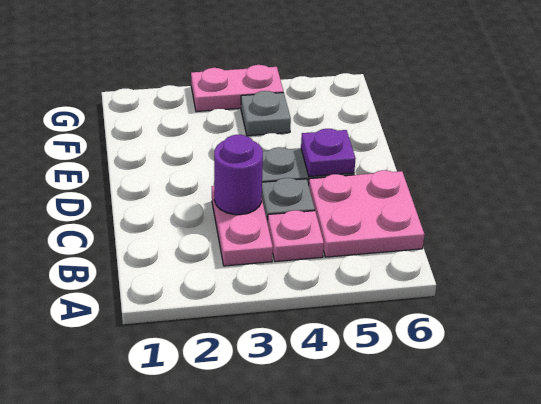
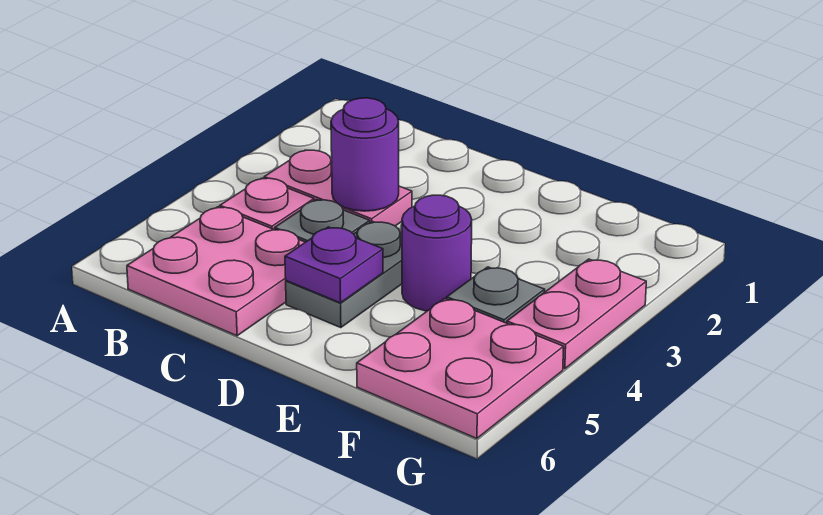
none -> purple 1x1 round brick [402,195,472,311]
none -> pink 2x2 plate [357,299,564,438]

